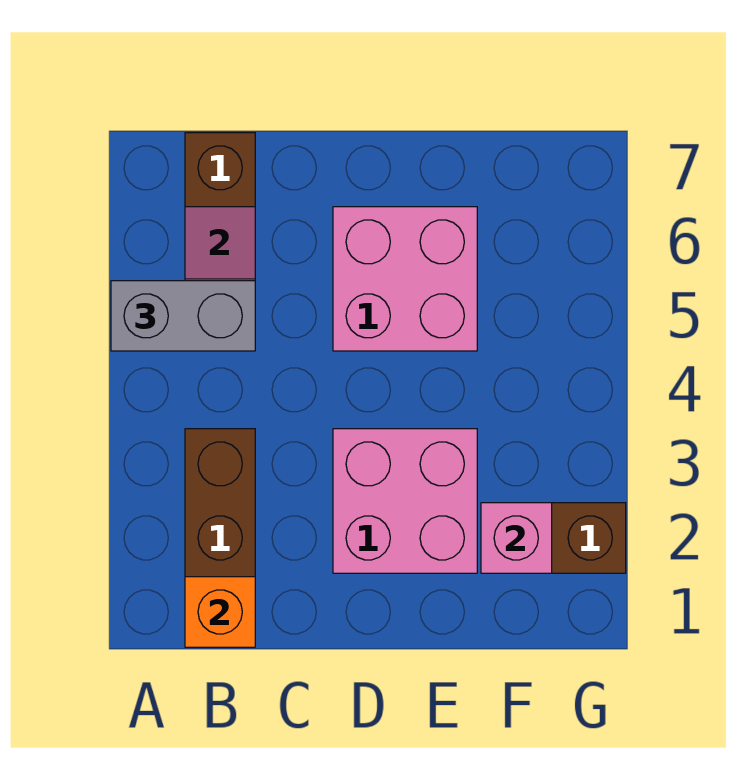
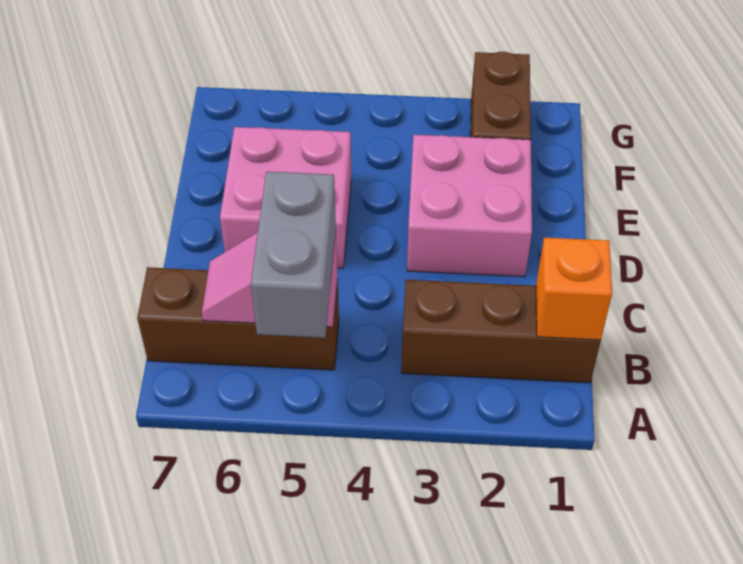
pink 1x1 brick [481,503,552,573] -> none

